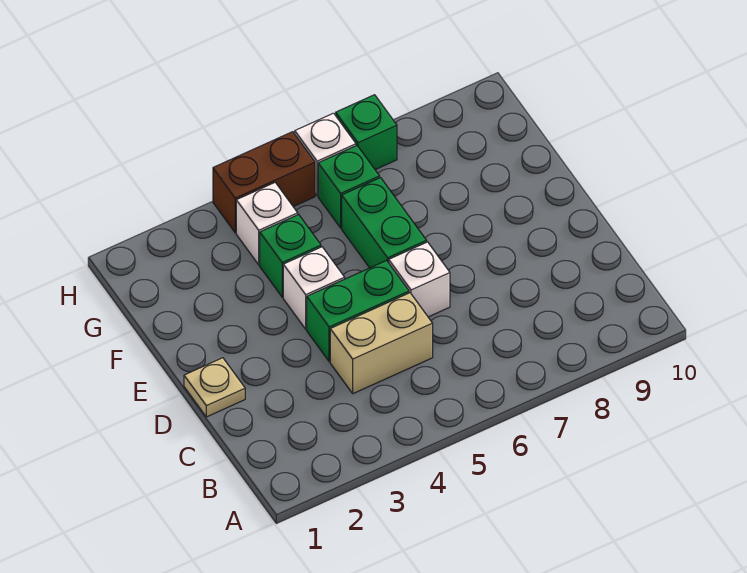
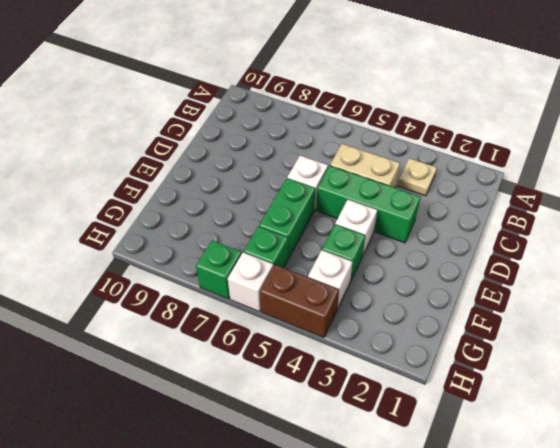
tan 1x1 plate [184,358,245,417] -> tan 1x1 plate moved to [398,158,437,196]
green 1x2 brick [307,261,409,362] -> green 1x3 brick [316,166,420,243]

